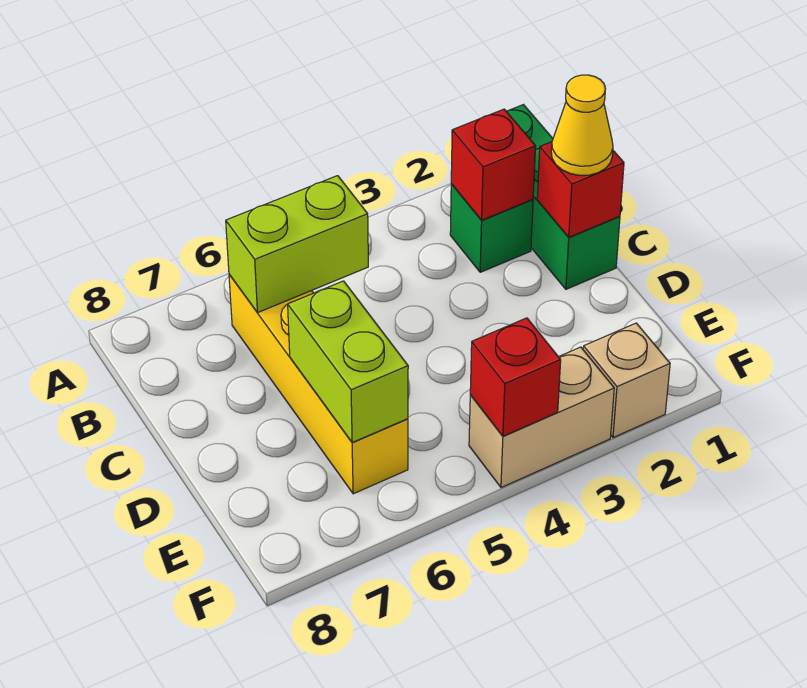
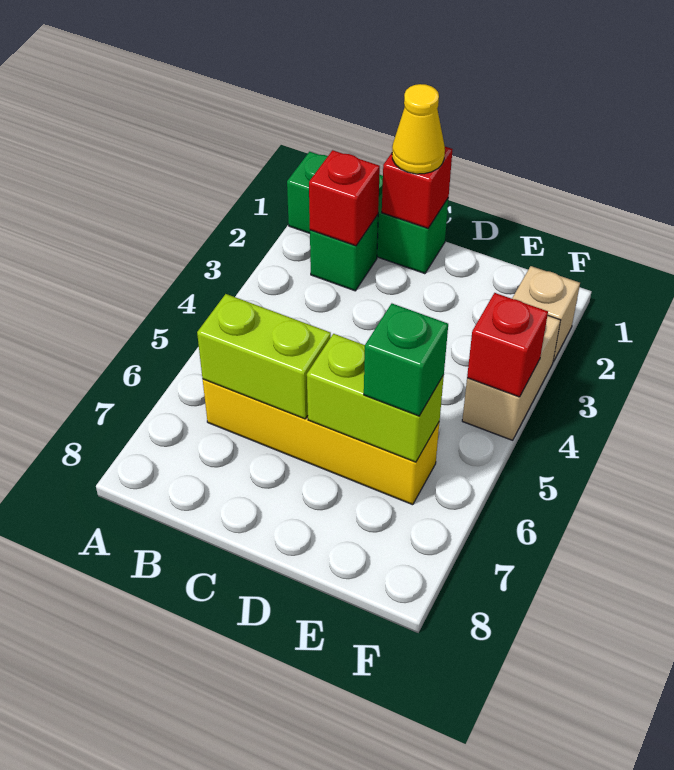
lime 1x2 brick [226,176,368,313] -> lime 1x2 brick turned to [197,294,331,419]
none -> green 1x1 brick [364,304,448,416]

